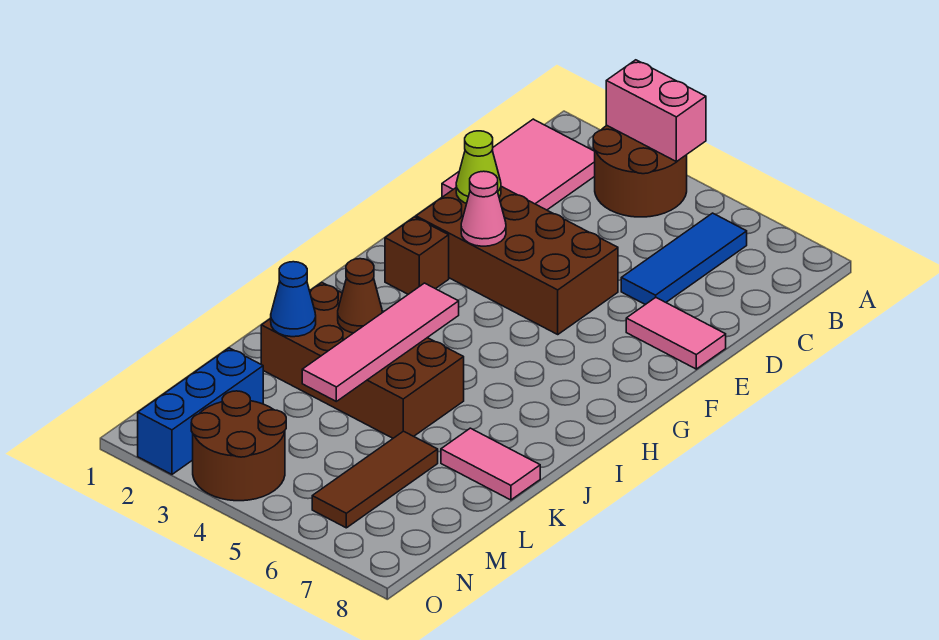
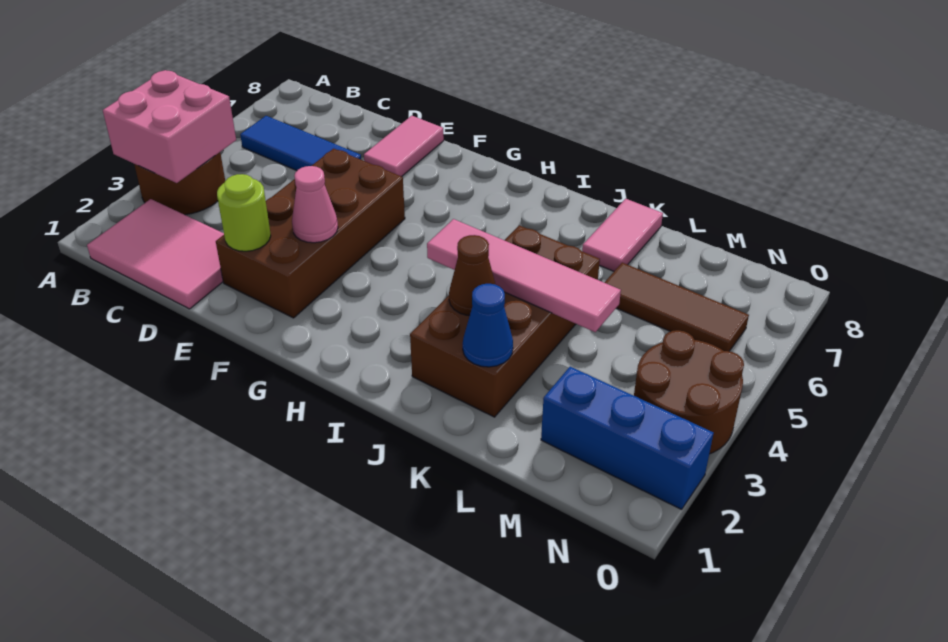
pink 1x2 brick [606,60,706,162] -> pink 2x2 brick [103,70,236,183]
lime 1x1 cone [456,131,501,203] -> lime 1x1 round brick [217,174,271,251]
brown 1x1 brick [385,217,449,294] -> none

